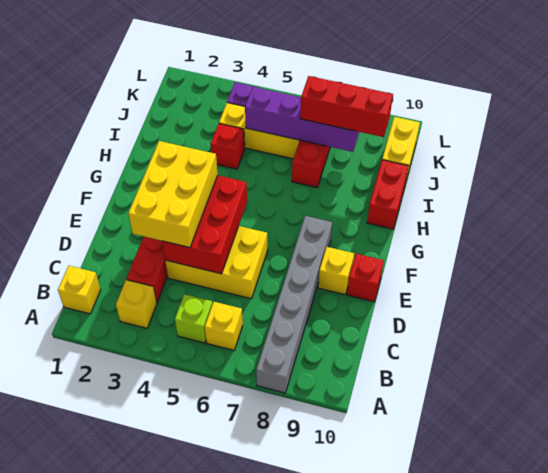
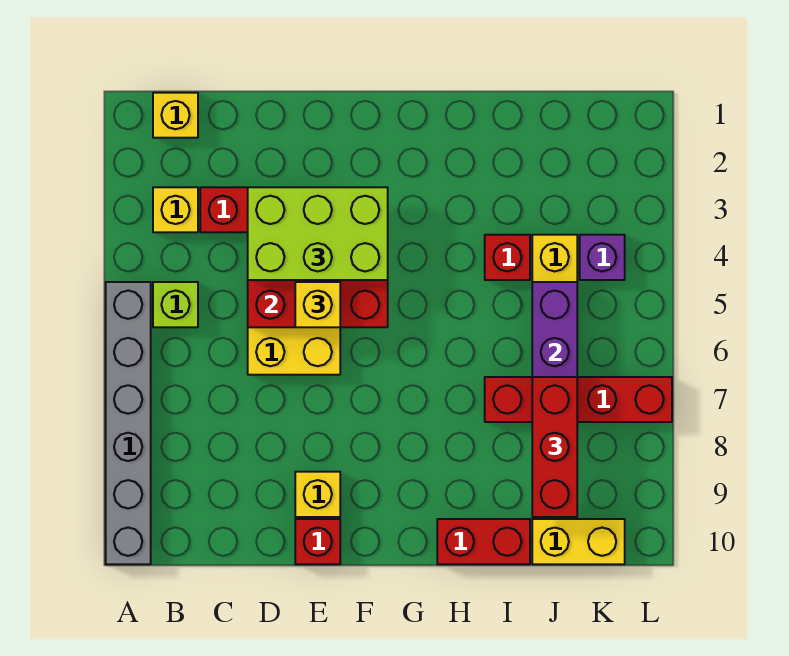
grey 1x6 brick [256,216,332,393] -> grey 1x6 brick turned to [106,282,151,564]
yellow 1x1 brick [205,302,243,350] -> yellow 1x1 brick moved to [295,282,340,327]
yellow 2x3 brick [128,141,218,248] -> lime 2x3 brick [248,187,388,280]

